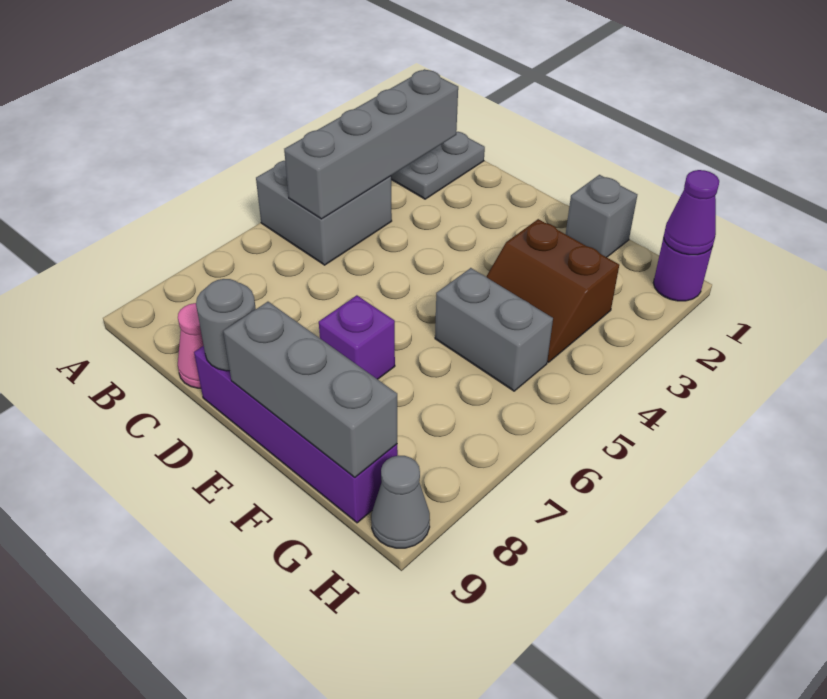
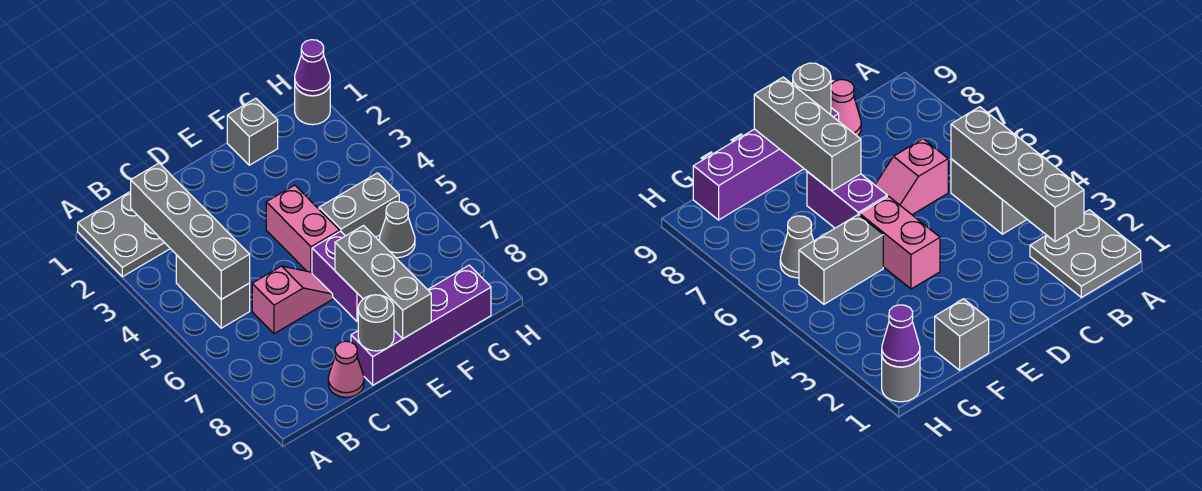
grey 2x2 brick [256,161,392,265] -> grey 1x2 brick [176,255,250,328]
none -> pink 1x2 slope [252,266,333,334]
none -> pink 1x2 brick [266,185,340,273]
purple 1x1 brick [319,295,395,379] -> purple 1x2 brick [312,231,363,321]
grey 1x3 brick [223,302,397,477] -> grey 1x3 brick turned to [335,226,431,339]
brown 2x2 slope [486,219,619,362] -> none
purple 1x1 round brick [653,237,712,301] -> grey 1x1 round brick [295,86,330,125]
grey 1x1 cone [371,455,430,548] -> grey 1x1 cone moved to [379,202,415,258]

